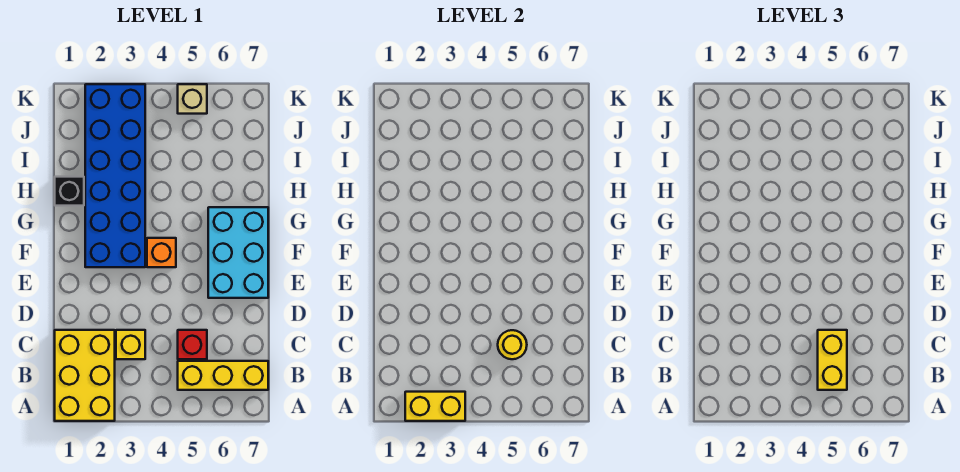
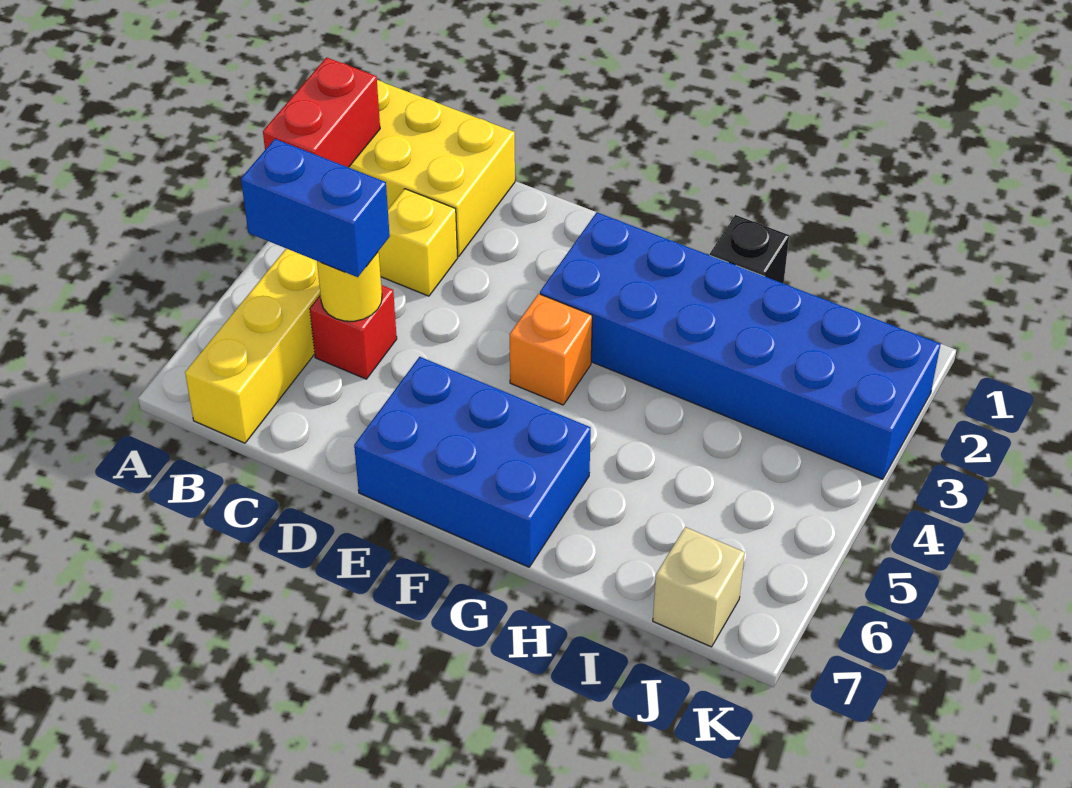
yellow 1x2 brick [405,392,465,421] -> red 1x2 brick [263,57,380,167]
yellow 1x2 brick [818,330,847,390] -> blue 1x2 brick [241,139,390,277]
cyan 2x3 brick [208,207,268,298] -> blue 2x3 brick [354,357,591,567]
tan 1x1 brick [178,84,207,114] -> tan 1x1 brick moved to [653,527,745,647]

